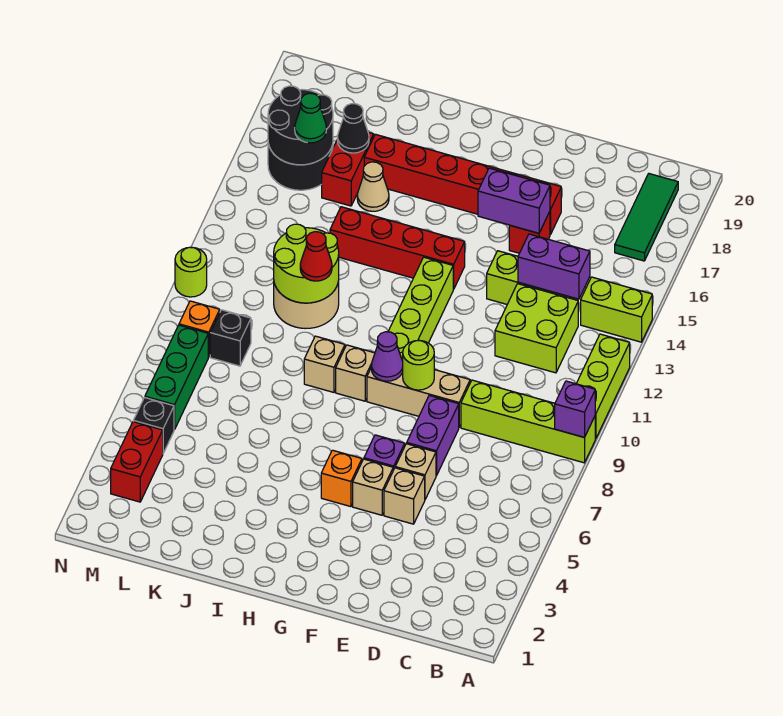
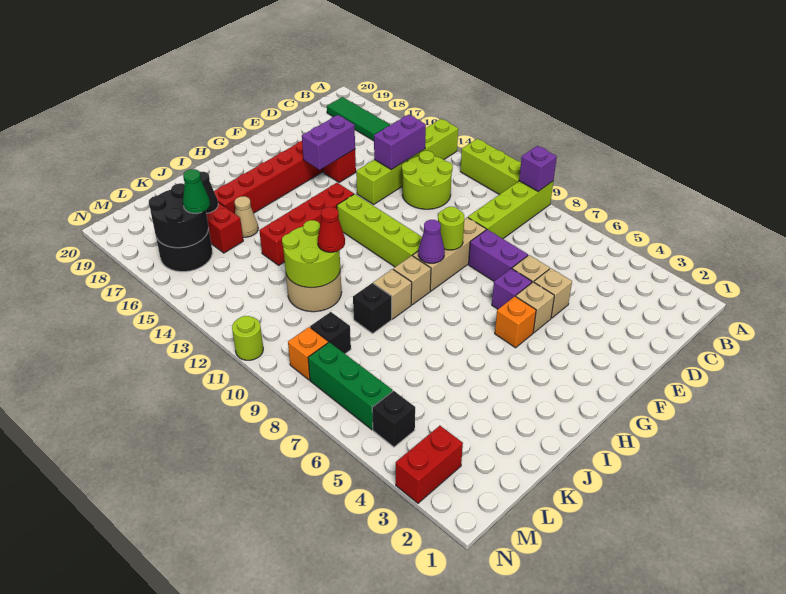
lime 2x2 brick [495,284,578,373] -> lime 2x2 round brick [402,151,453,209]
none -> black 1x1 brick [353,283,392,334]
red 1x2 brick [111,422,163,502] -> red 1x2 brick turned to [396,426,463,503]

